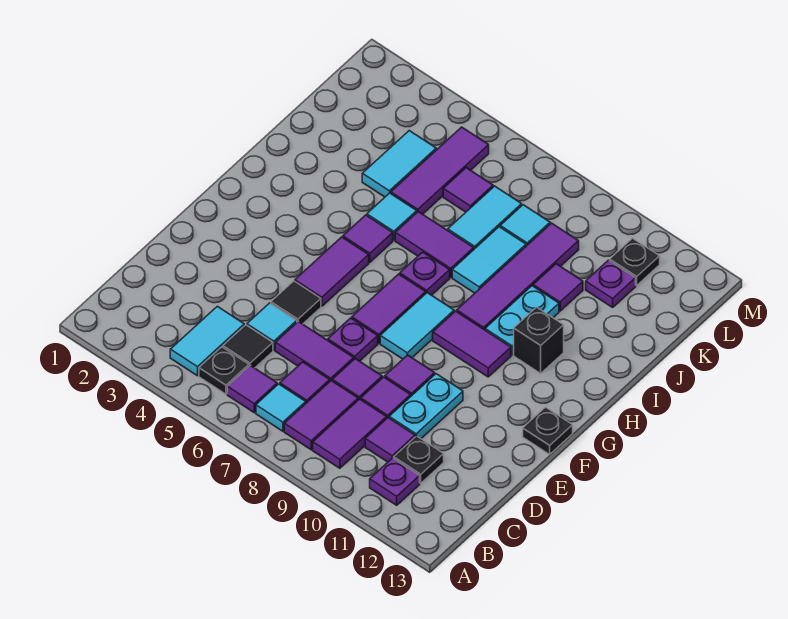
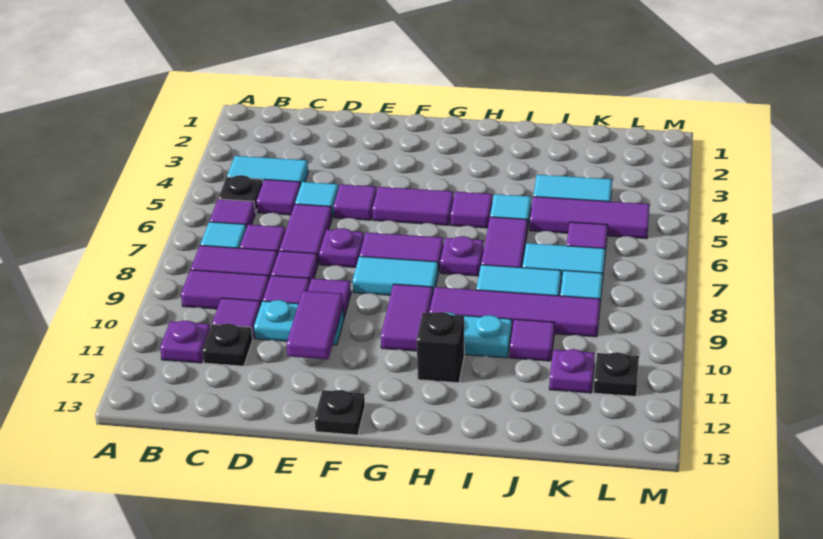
black 1x1 tile [223,325,273,368] -> purple 1x1 tile [257,179,300,215]
black 1x1 tile [271,281,321,324] -> purple 1x1 tile [334,184,377,220]
none -> purple 1x2 tile [286,291,343,359]

